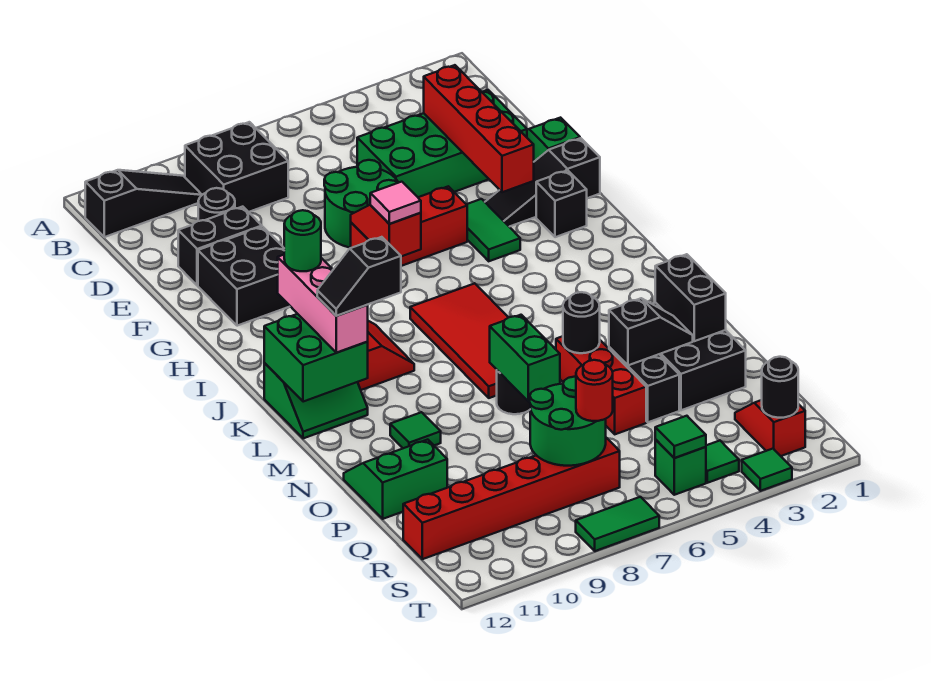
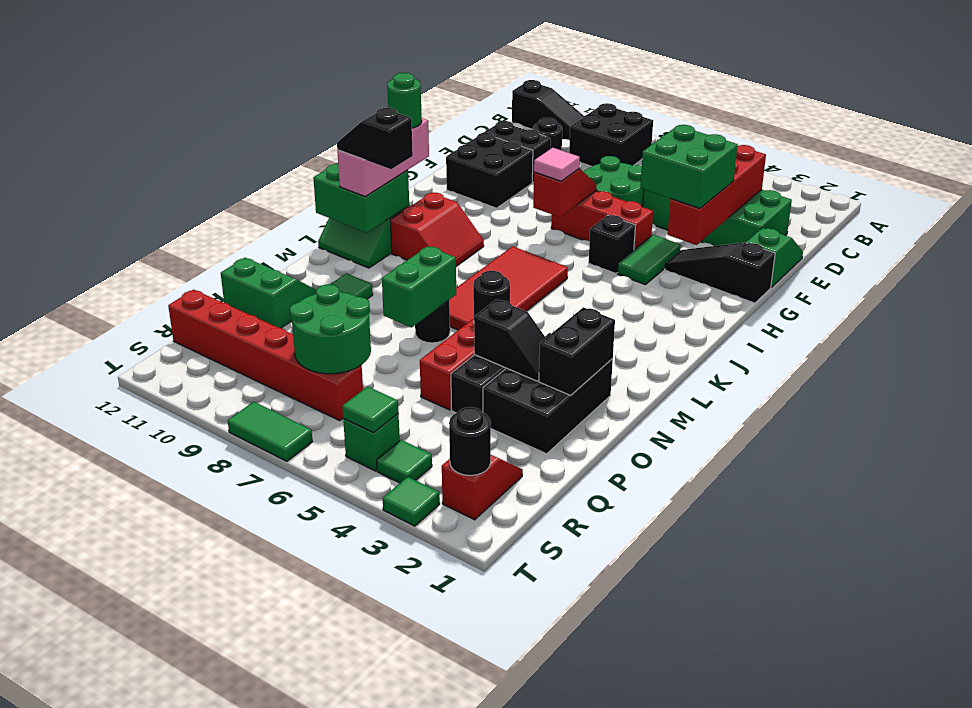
none -> green 2x2 brick [640,125,738,209]
black 1x1 brick [536,170,587,237] -> black 1x1 brick moved to [589,215,635,274]
red 1x1 round brick [576,360,613,421] -> none

